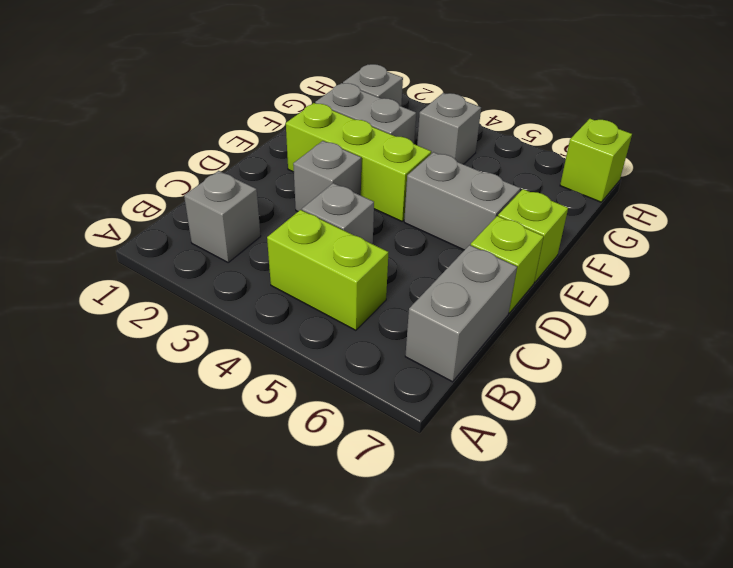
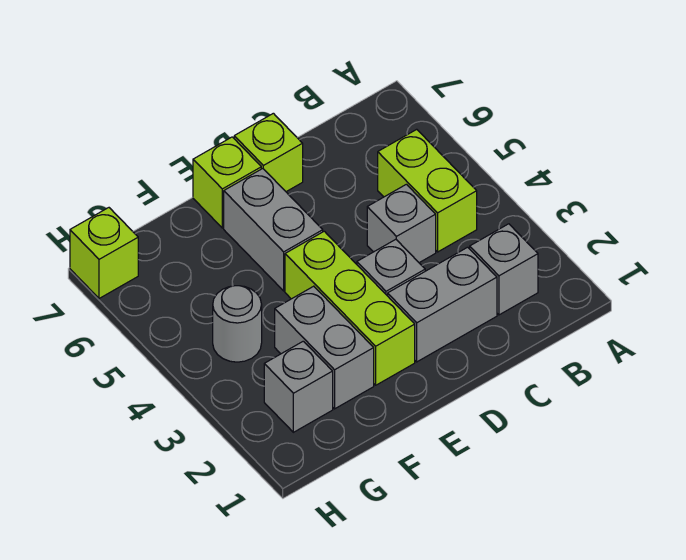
grey 1x2 brick [405,245,517,382] -> grey 1x2 brick moved to [388,247,497,362]
grey 1x1 brick [417,93,481,164] -> grey 1x1 round brick [213,286,262,362]

